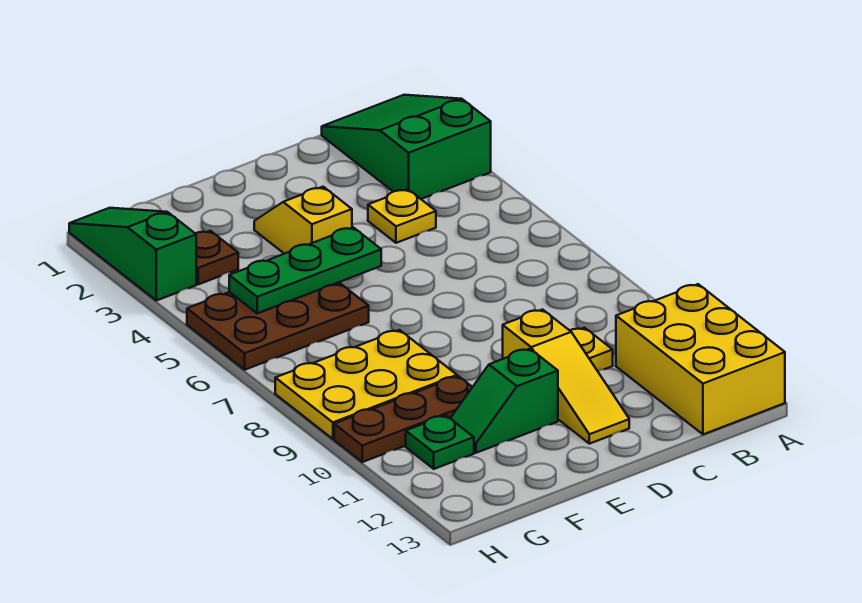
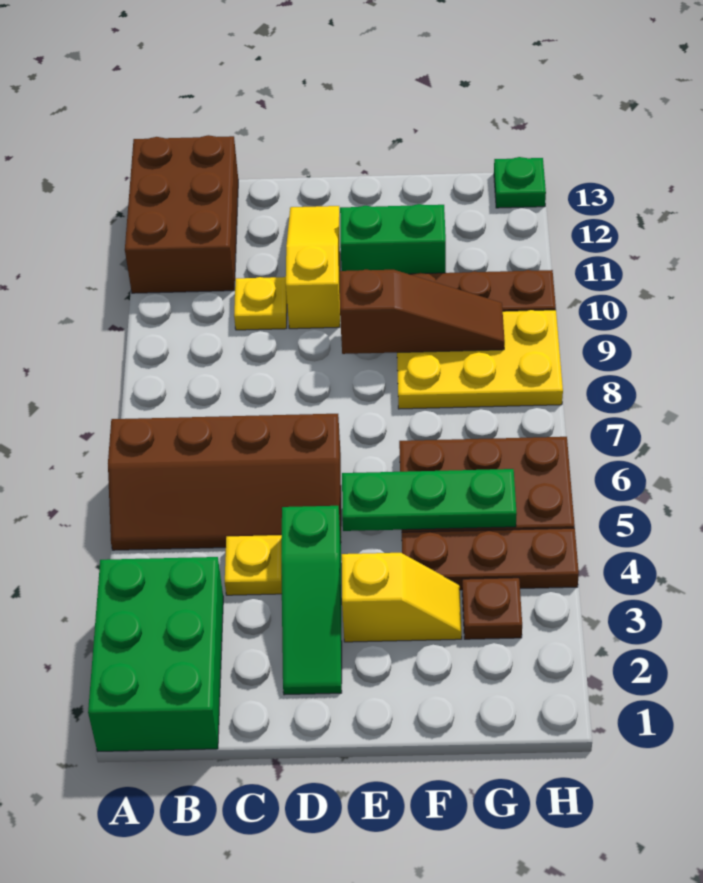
green 2x3 slope [322,95,491,199] -> green 2x3 brick [88,557,223,752]
none -> brown 2x4 slope [108,414,341,550]
yellow 2x3 brick [616,284,785,434] -> brown 2x3 brick [125,135,238,293]
yellow 1x2 slope [254,187,352,254] -> yellow 1x2 slope turned to [342,553,462,642]
none -> brown 1x3 slope [340,270,505,354]
green 1x2 slope [450,349,558,453] -> green 1x2 brick [340,204,446,274]
none -> brown 1x3 plate [402,528,579,590]
green 1x1 plate [406,415,474,469] -> green 1x1 plate moved to [494,157,546,208]
green 1x3 slope [69,208,196,301] -> green 1x3 slope moved to [281,506,342,695]

